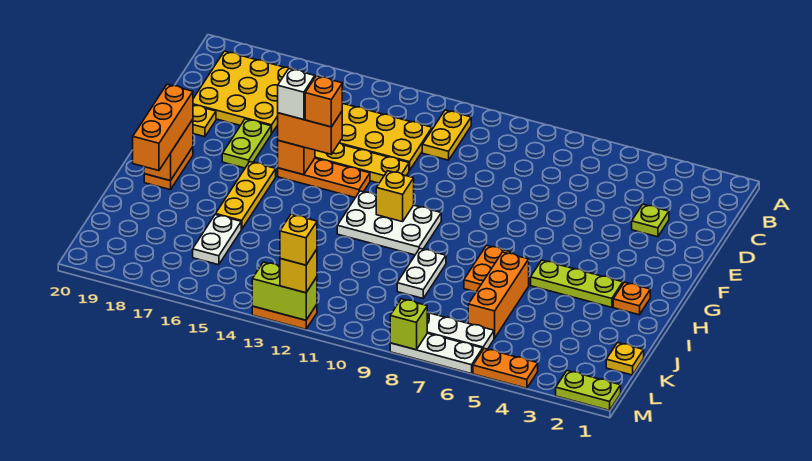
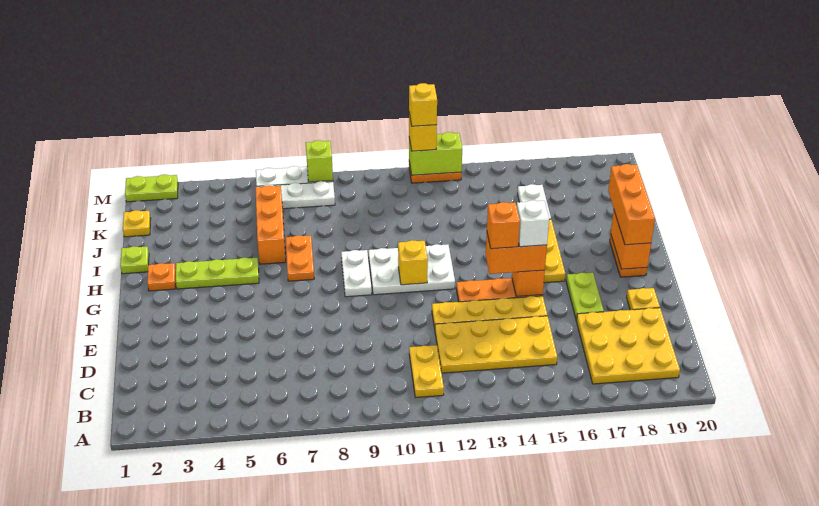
lime 1x1 plate [632,204,669,237] -> lime 1x1 plate moved to [120,246,149,274]
white 1x2 plate [397,249,446,298] -> white 1x2 plate moved to [341,250,372,297]
orange 1x2 plate [473,348,538,388] -> none

